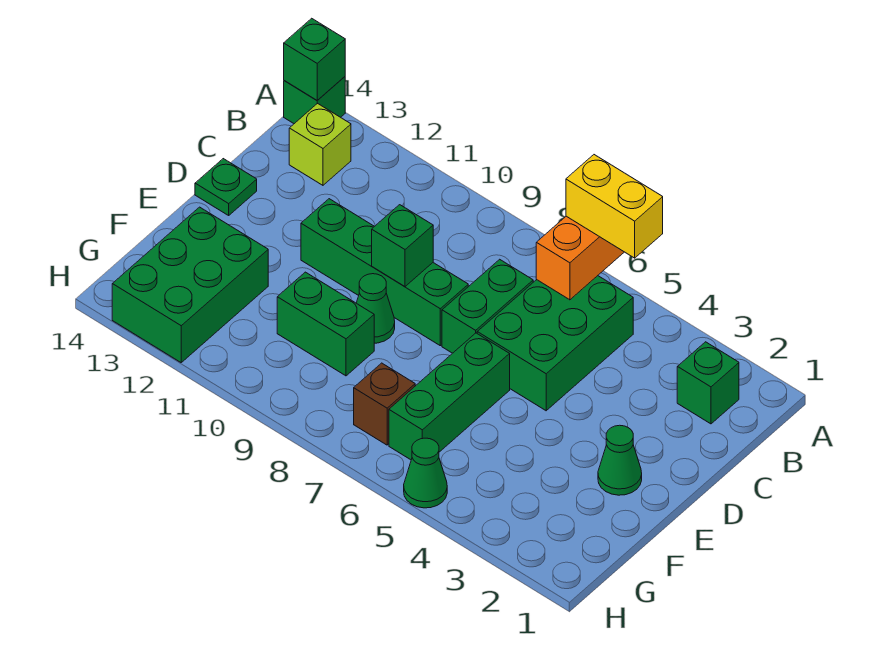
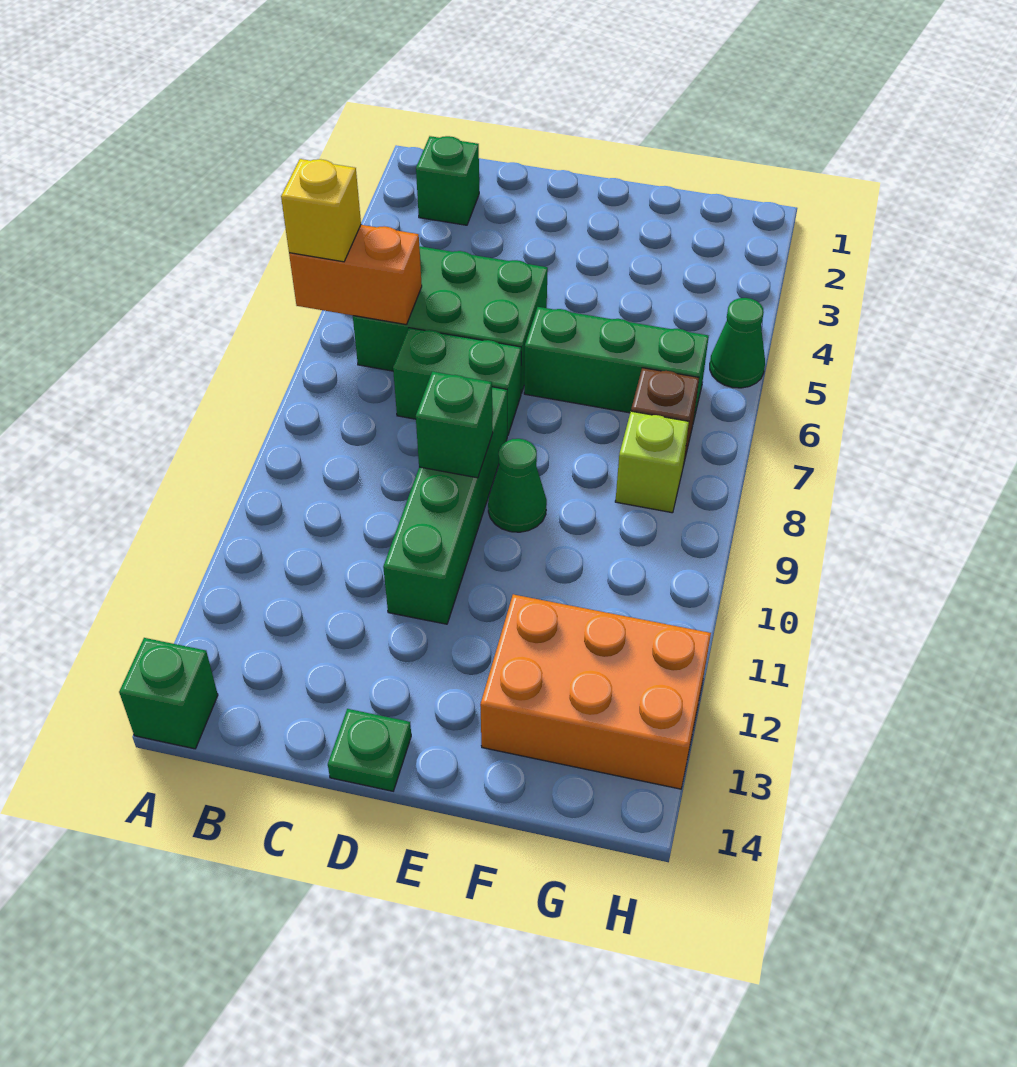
yellow 1x2 brick [566,155,663,258] -> yellow 1x1 brick [281,159,361,262]
green 1x1 brick [284,18,345,100] -> none
lime 1x1 brick [289,103,351,185] -> lime 1x1 brick moved to [615,411,689,513]
green 1x1 cone [598,425,642,495] -> none
green 1x2 brick [277,272,374,376] -> none
green 2x3 brick [112,207,268,362] -> orange 2x3 brick [480,594,711,789]

